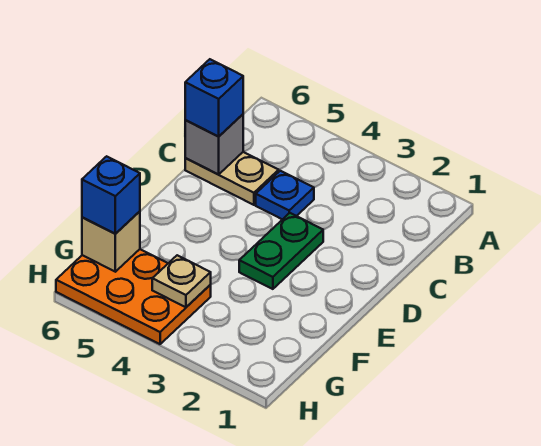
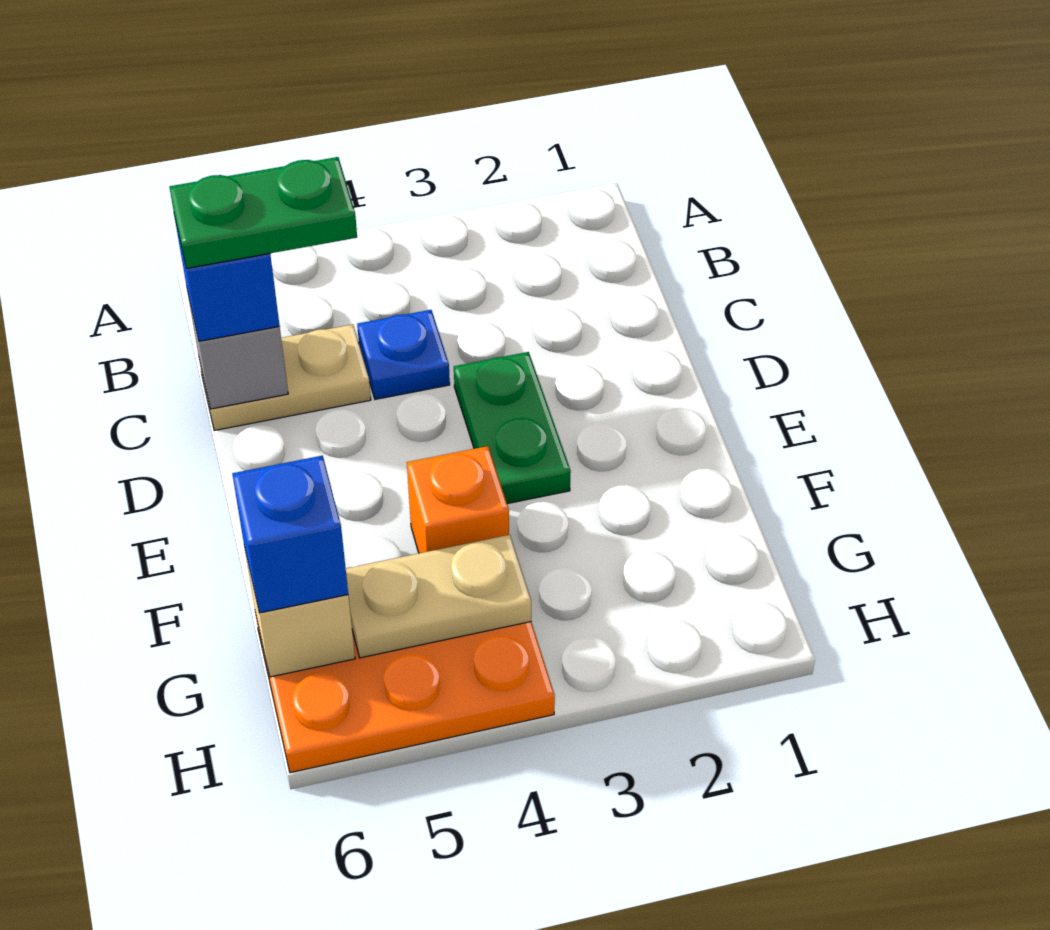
none -> green 1x2 plate [169,157,357,269]
none -> orange 1x1 brick [407,446,509,553]
tan 1x1 plate [152,255,211,307] -> tan 1x2 plate [346,535,531,658]

